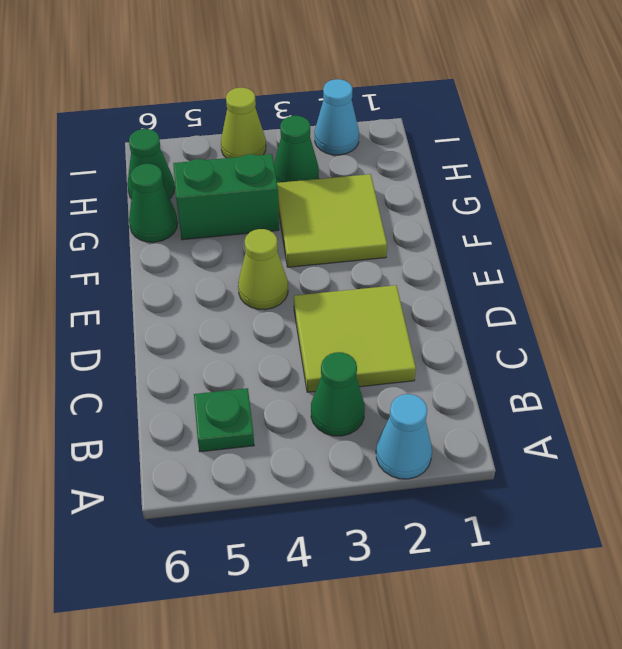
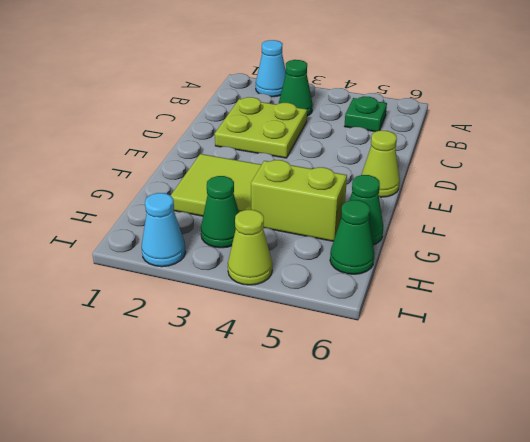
lime 2x2 tile [294,285,416,392] -> lime 2x2 plate [215,97,307,158]
lime 1x1 cone [238,229,288,310] -> lime 1x1 cone moved to [361,130,400,197]
green 1x2 brick [173,154,279,240] -> lime 1x2 brick [251,160,347,241]

